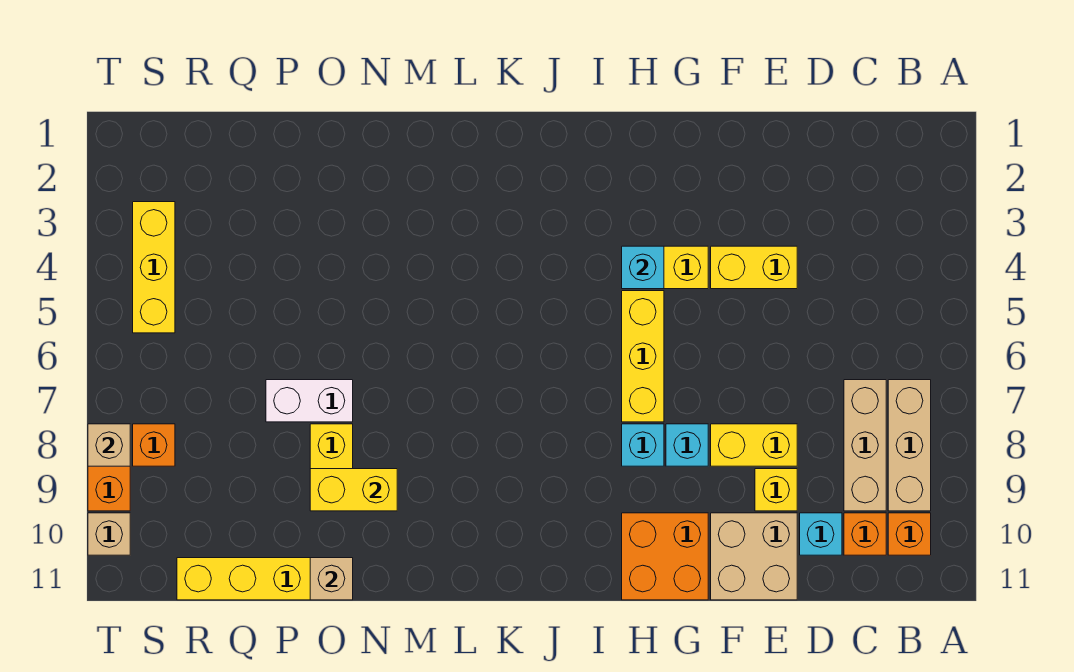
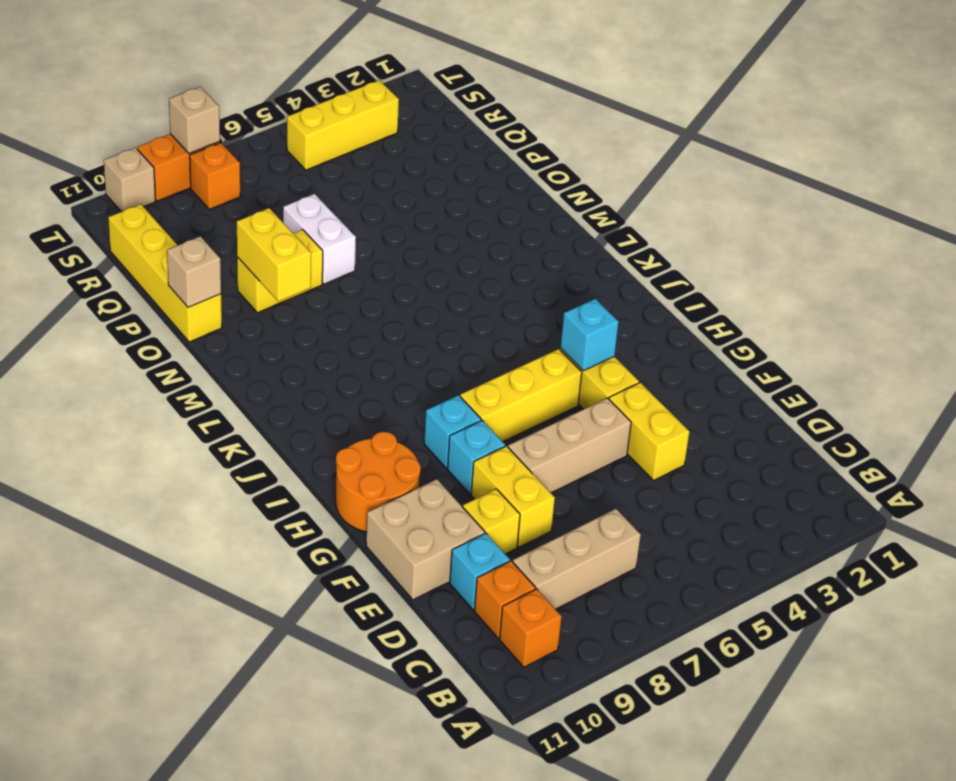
tan 1x3 brick [888,380,931,511] -> tan 1x3 brick moved to [508,398,631,493]
orange 2x2 brick [622,513,708,600] -> orange 2x2 round brick [336,432,421,532]

